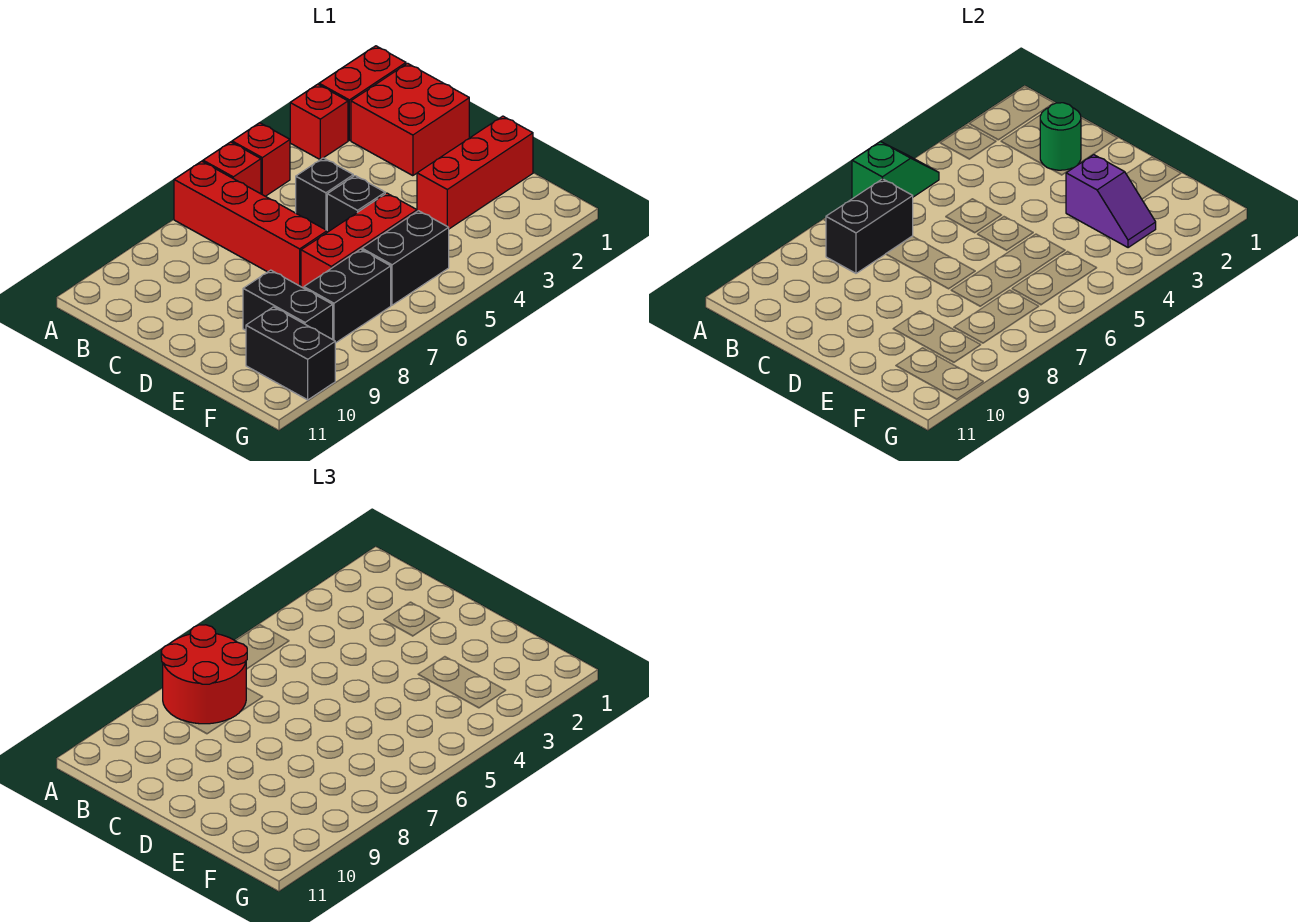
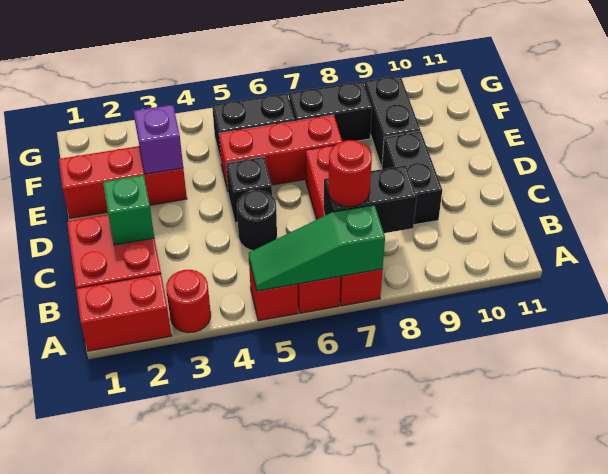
red 1x1 brick [290,84,348,160] -> red 1x1 round brick [166,270,211,333]
green 1x2 slope [852,142,939,199] -> green 1x3 slope [249,205,385,291]
red 2x2 round brick [161,625,247,724] -> red 1x1 round brick [328,140,372,207]
green 1x1 round brick [1040,103,1081,170] -> green 1x1 brick [103,175,154,245]
black 1x1 brick [296,158,353,230] -> black 1x1 round brick [237,190,277,251]
black 1x2 brick [246,307,335,400] -> black 1x2 brick moved to [382,131,442,225]

